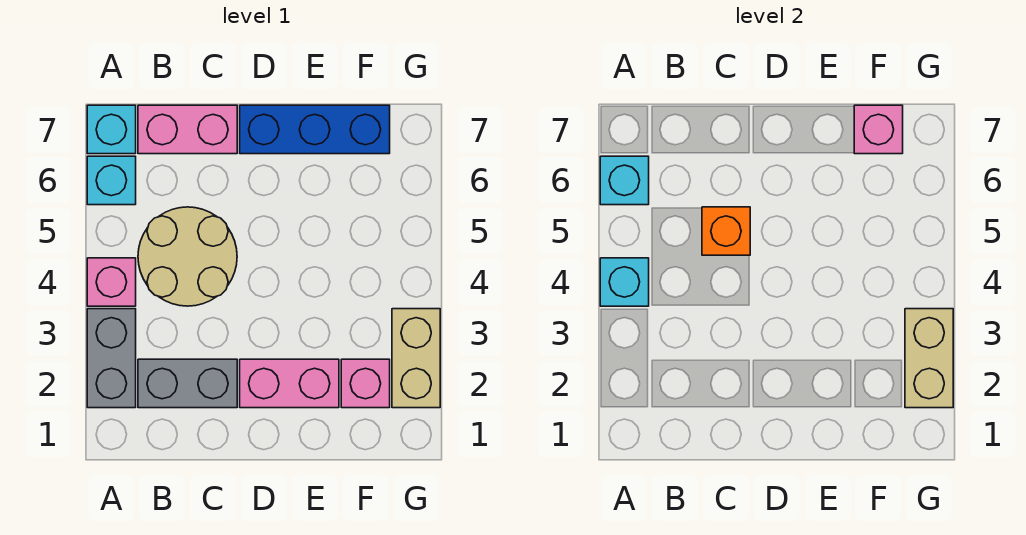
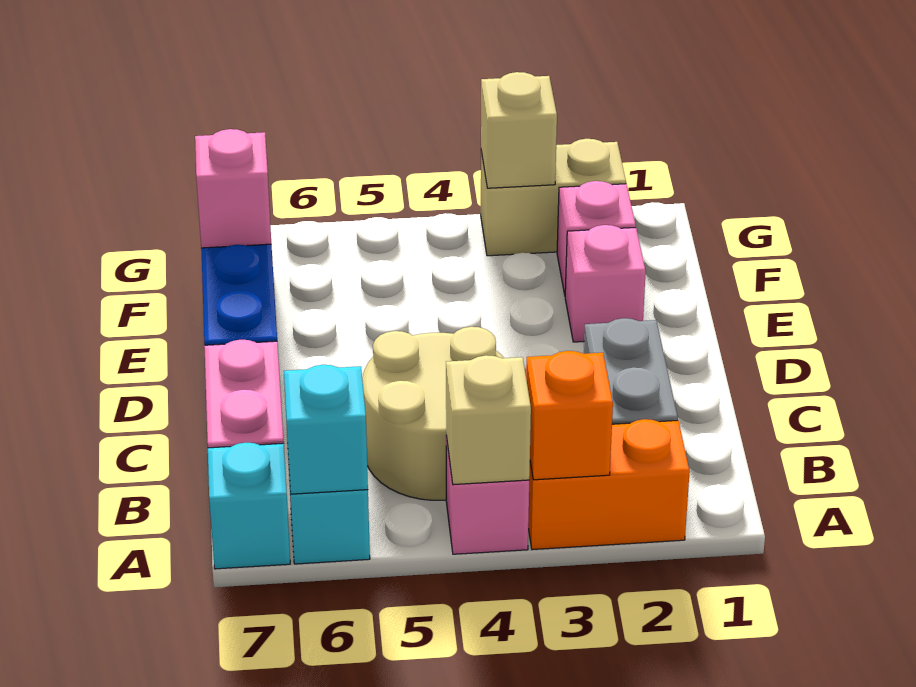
grey 1x2 brick [87,309,136,408] -> orange 1x2 brick [528,419,690,550]
cyan 1x1 brick [600,258,649,306] -> tan 1x1 brick [446,355,531,485]
orange 1x1 brick [702,207,750,255] -> orange 1x1 brick moved to [526,351,613,480]
pink 1x2 brick [240,359,339,408] -> pink 1x1 brick [565,225,646,342]
tan 1x2 brick [905,309,953,408] -> tan 1x1 brick [481,72,557,188]

